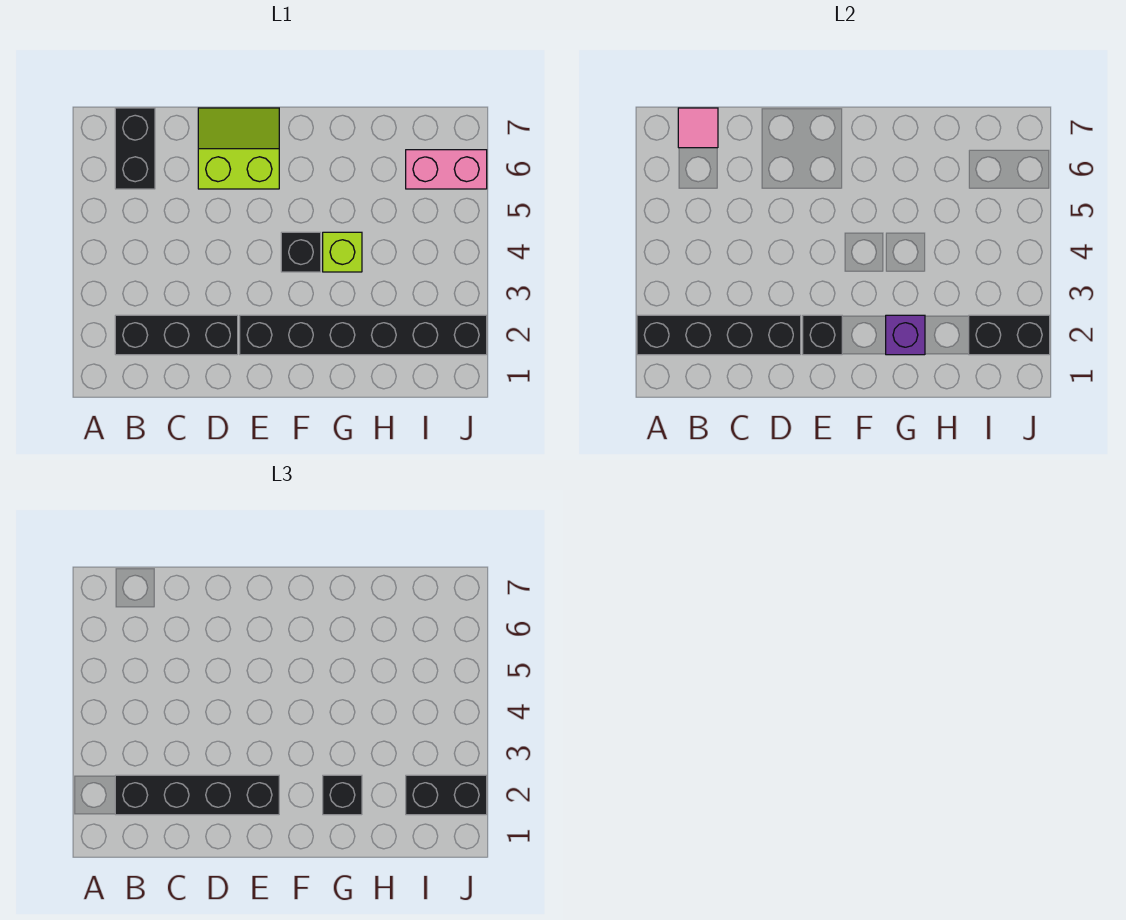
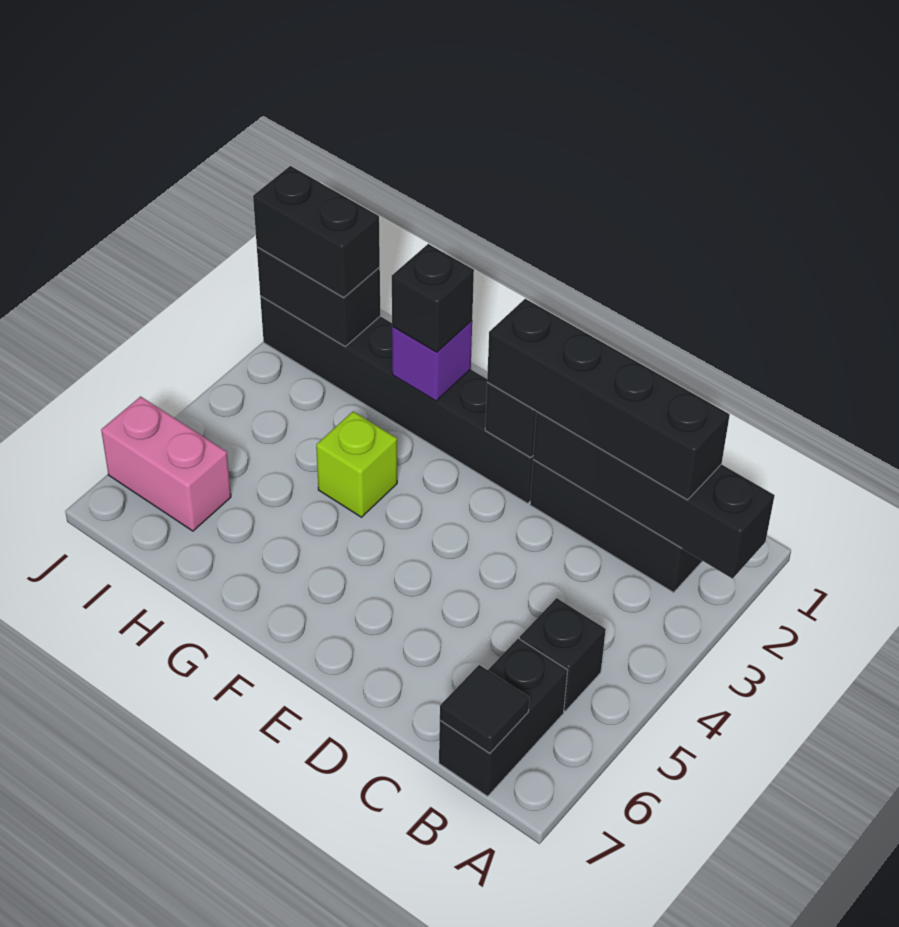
pink 1x1 tile [678,108,718,148] -> black 1x1 tile [440,665,529,753]
lime 2x2 slope [198,108,279,189] -> none
black 1x1 brick [281,232,321,272] -> black 1x1 brick moved to [520,598,606,711]

